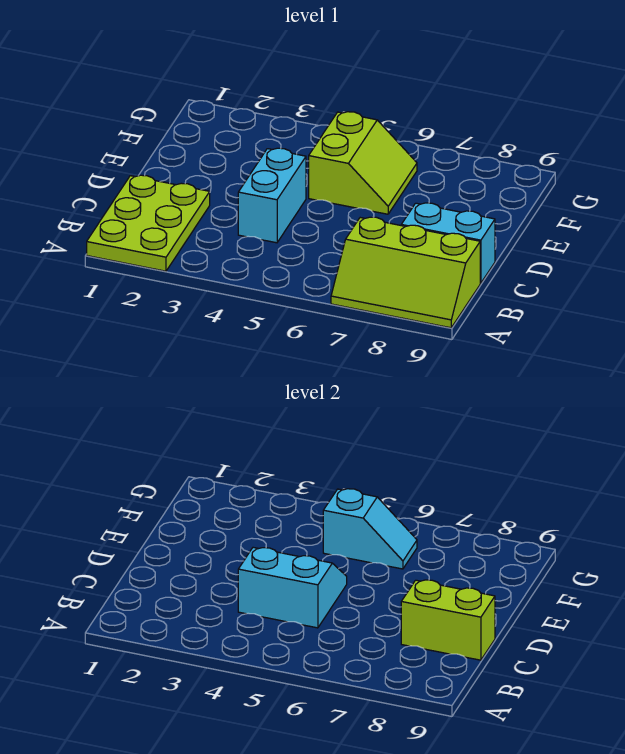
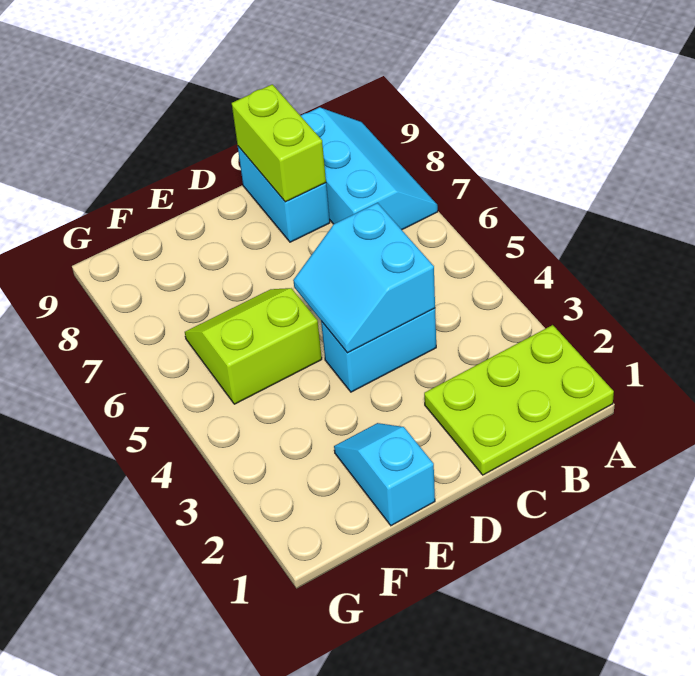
lime 2x3 slope [331,217,480,328] -> cyan 2x3 slope [301,107,438,230]
cyan 1x2 slope [323,489,417,569] -> cyan 1x2 slope moved to [334,423,435,526]

